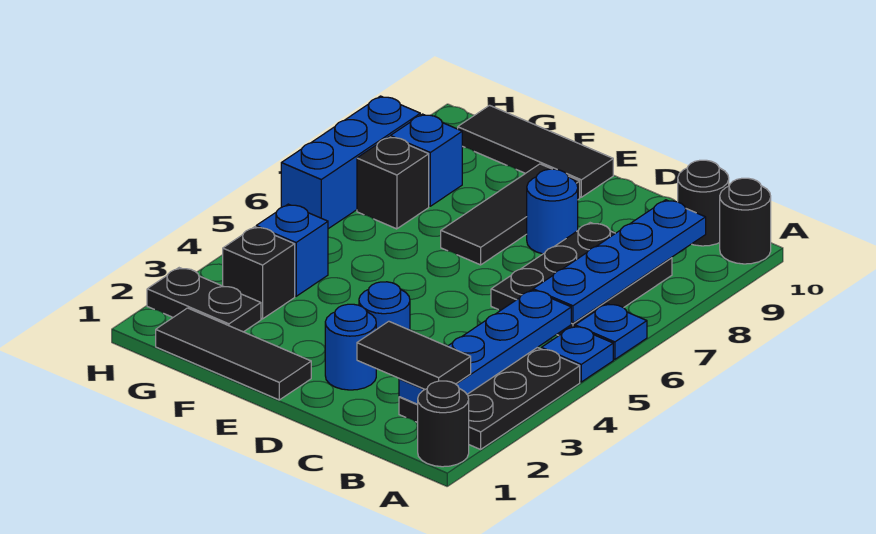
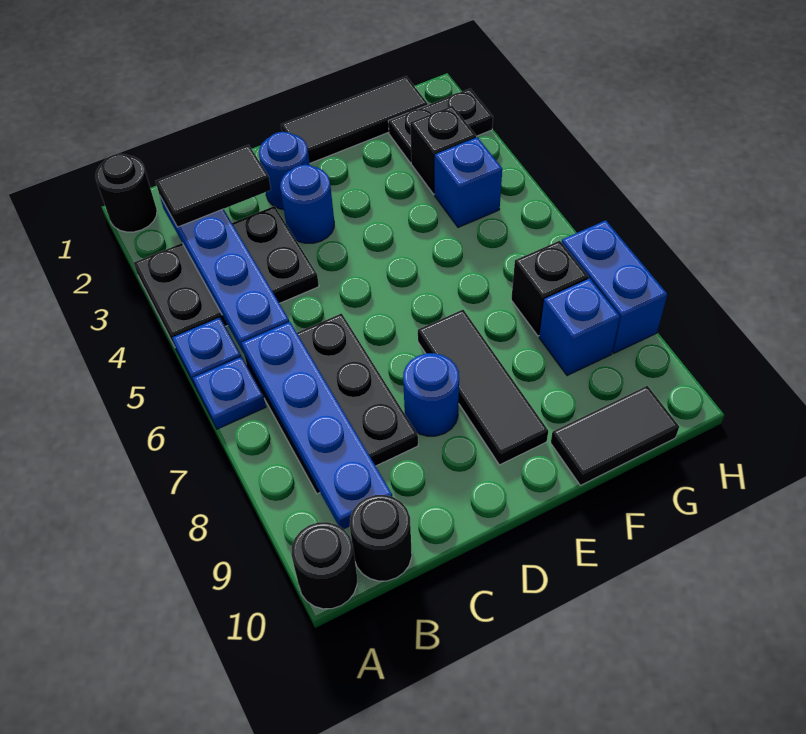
black 2x3 plate [399,347,580,449] -> black 2x3 plate turned to [134,206,319,346]
black 1x3 tile [458,105,613,197] -> black 1x2 tile [551,386,679,485]
blue 1x3 brick [281,96,420,229] -> blue 1x2 brick [562,220,667,353]

